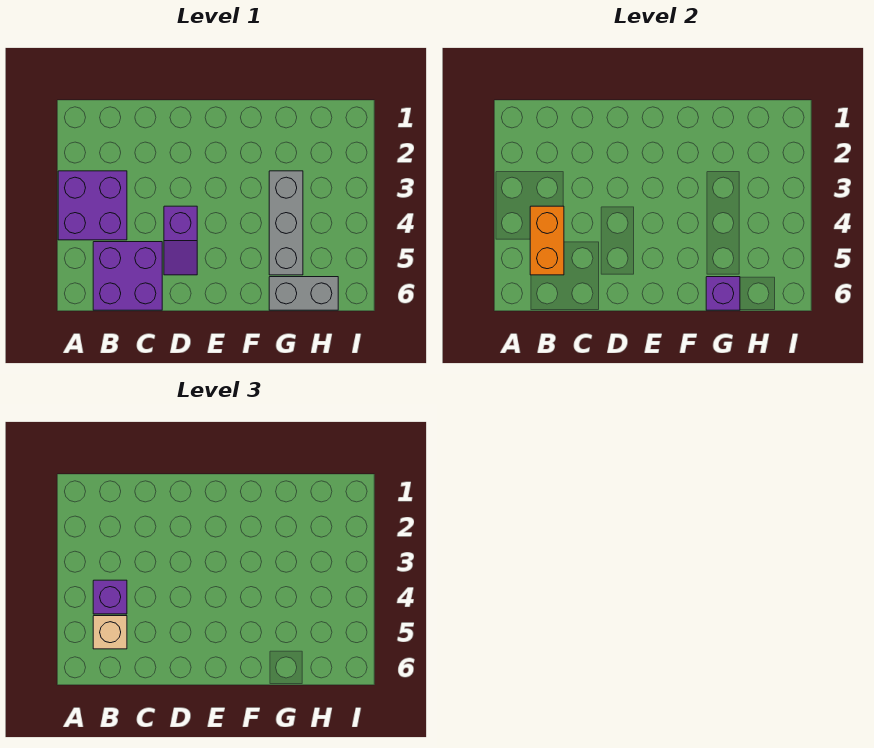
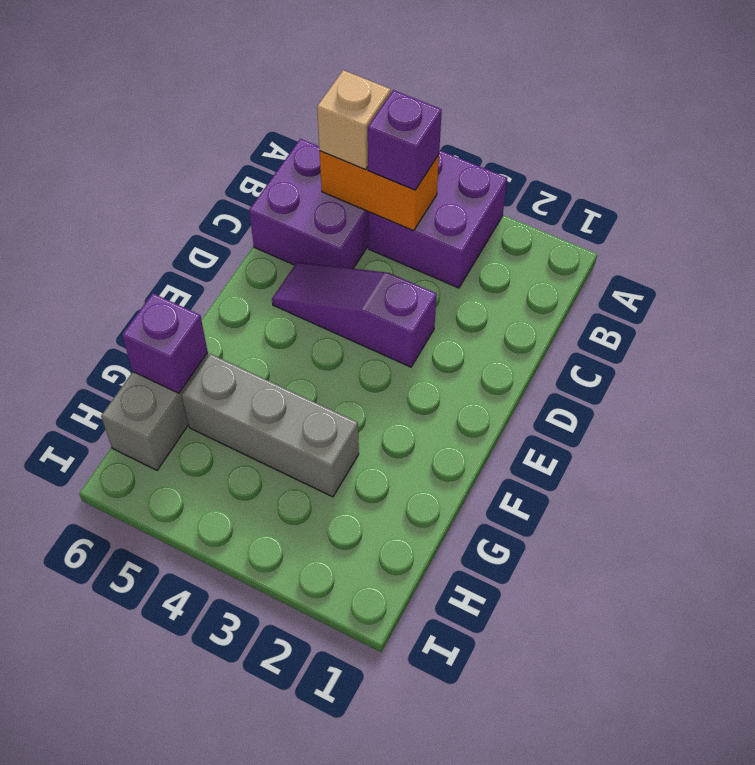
purple 1x2 slope [164,206,197,275] -> purple 1x3 slope [272,262,437,367]

